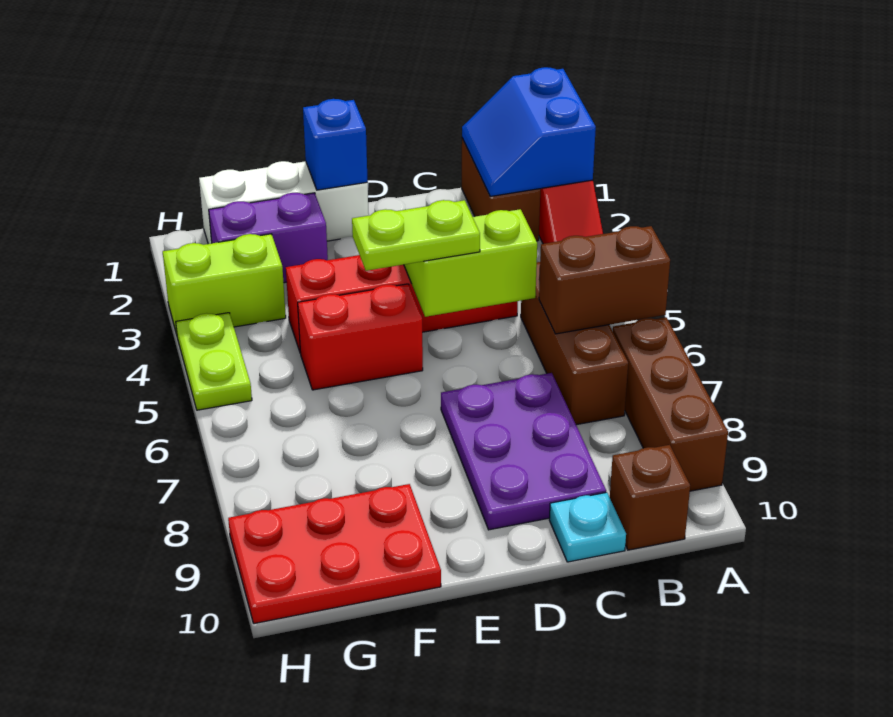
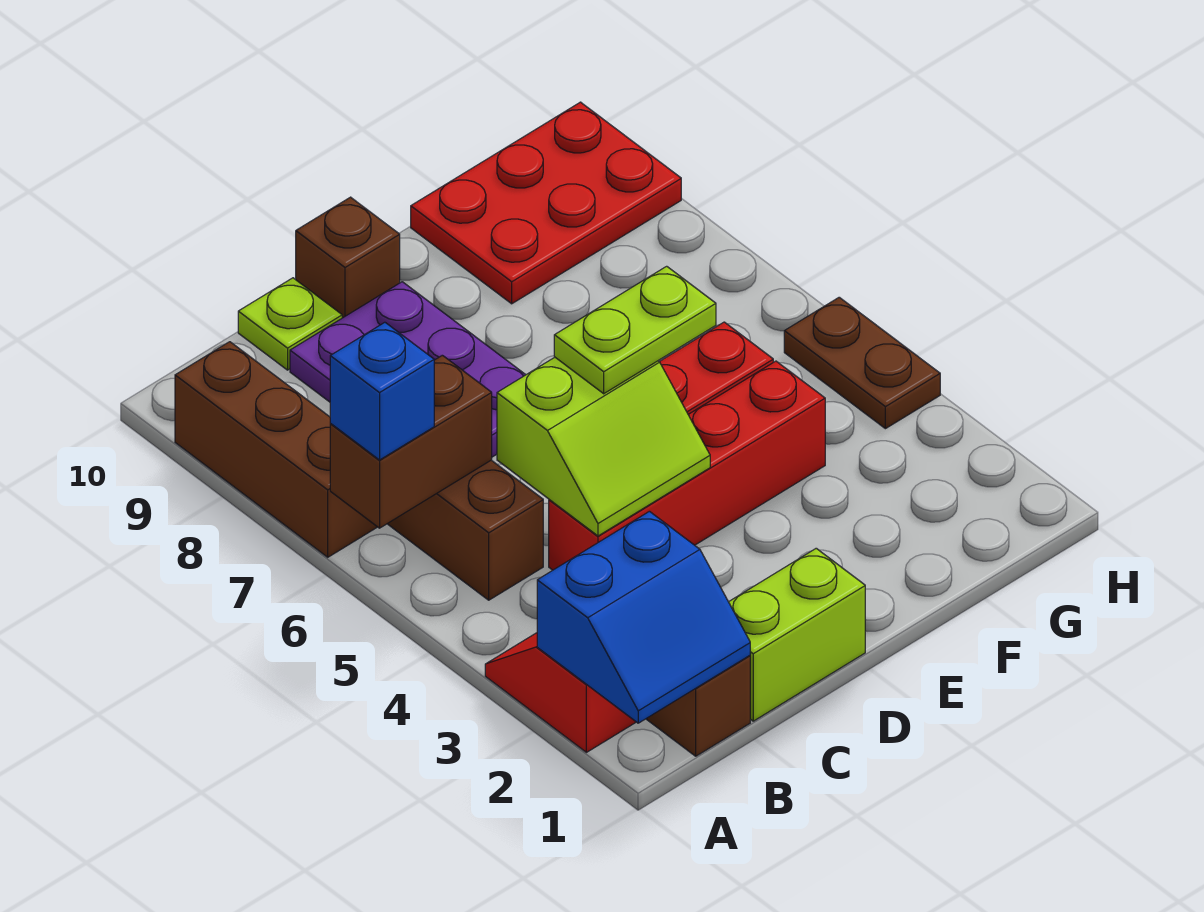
blue 2x2 slope [462,67,596,196] -> blue 2x2 slope turned to [537,511,750,723]
brown 1x1 brick [610,445,690,550] -> brown 1x1 brick moved to [296,197,400,318]
cyan 1x1 plate [549,492,626,562] -> lime 1x1 plate [238,278,342,370]
white 1x3 brick [199,161,369,244] -> none
blue 1x1 brick [303,99,368,190] -> blue 1x1 brick moved to [330,322,434,460]
purple 1x2 brick [209,193,328,283] -> none
lime 1x2 brick [163,234,286,334] -> lime 1x2 brick moved to [729,548,865,721]
lime 1x2 plate [176,313,252,410] -> brown 1x2 plate [784,297,940,429]

